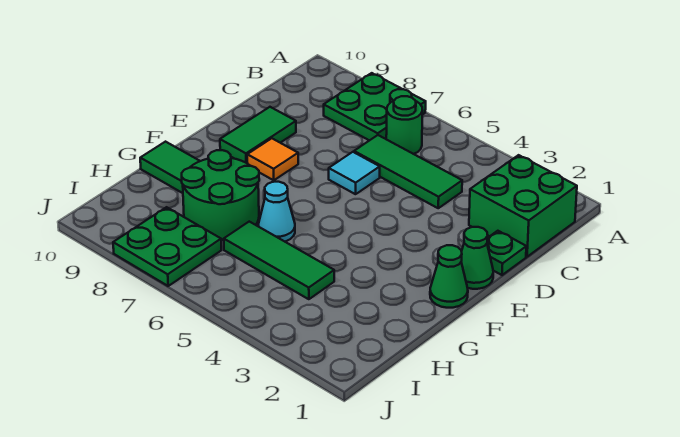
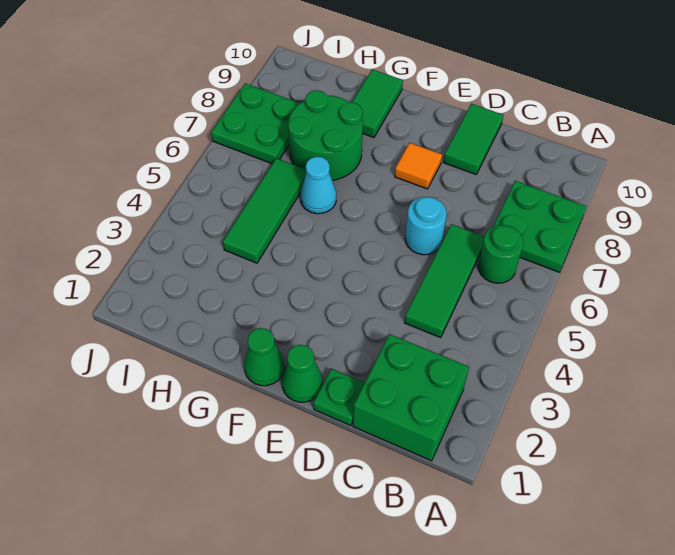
cyan 1x1 tile [329,152,380,194] -> cyan 1x1 round brick [405,197,446,255]
green 1x2 tile [220,107,296,164] -> green 1x2 tile turned to [443,104,503,174]

